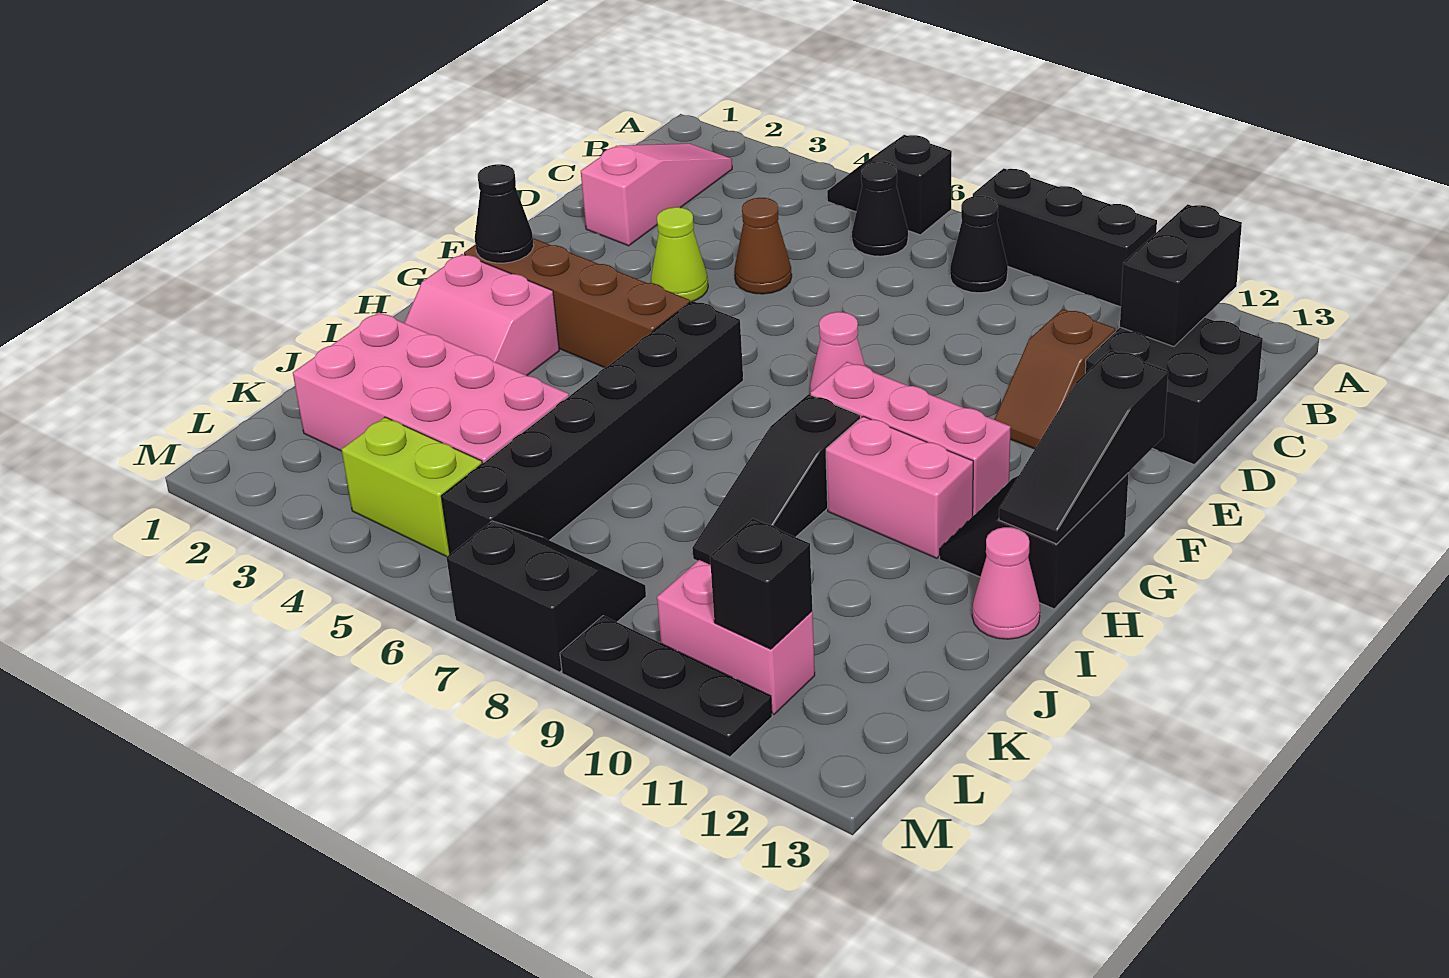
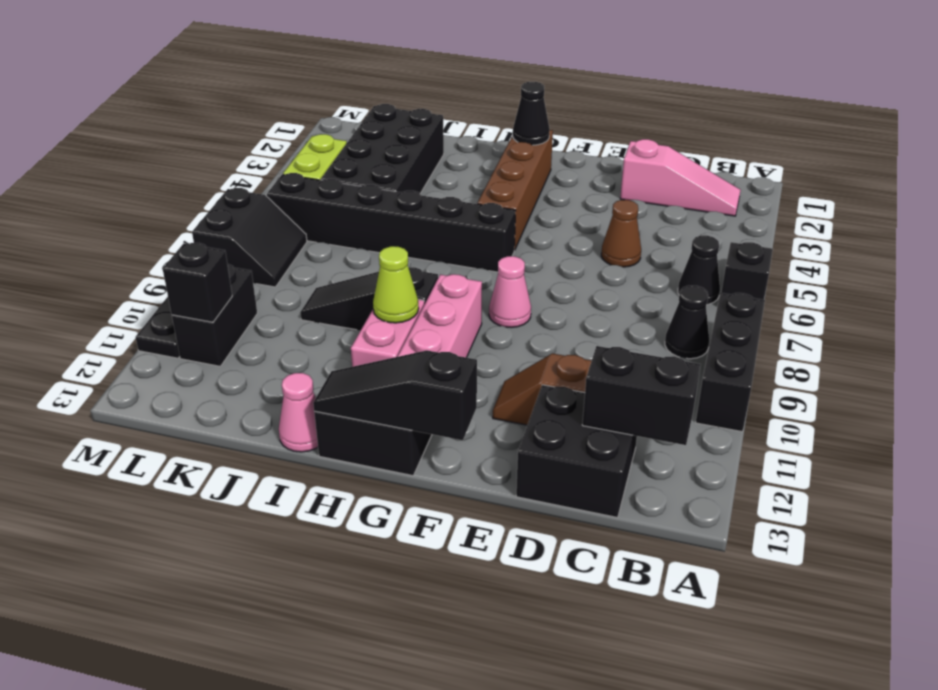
lime 1x1 cone [651,207,708,302] -> lime 1x1 cone moved to [373,246,419,323]
pink 2x2 slope [405,254,559,376] -> none
pink 2x4 brick [293,312,569,464] -> black 2x4 brick [321,104,444,193]
pink 1x2 brick [657,560,815,714] -> black 1x2 brick [172,264,257,366]

